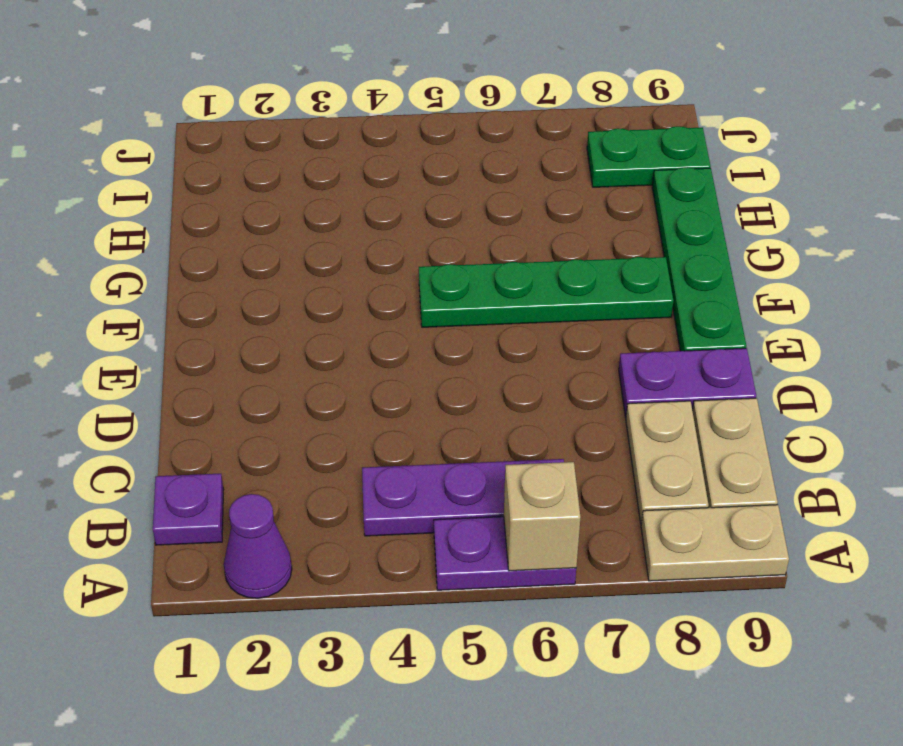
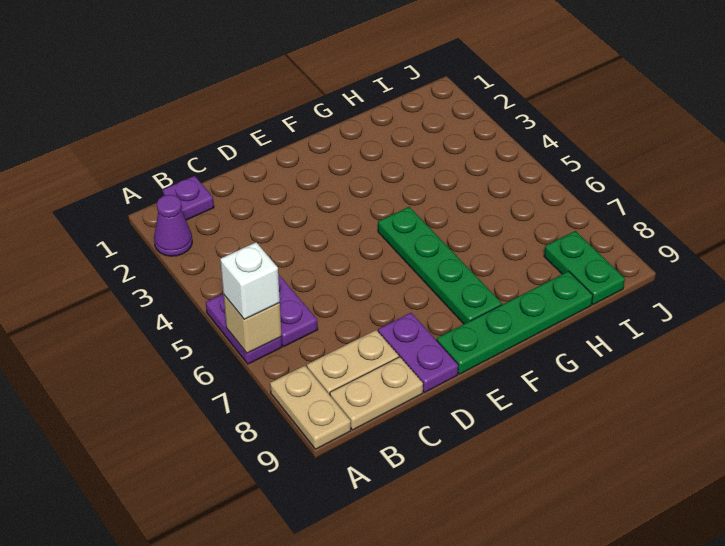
none -> white 1x1 brick [220,242,280,319]

